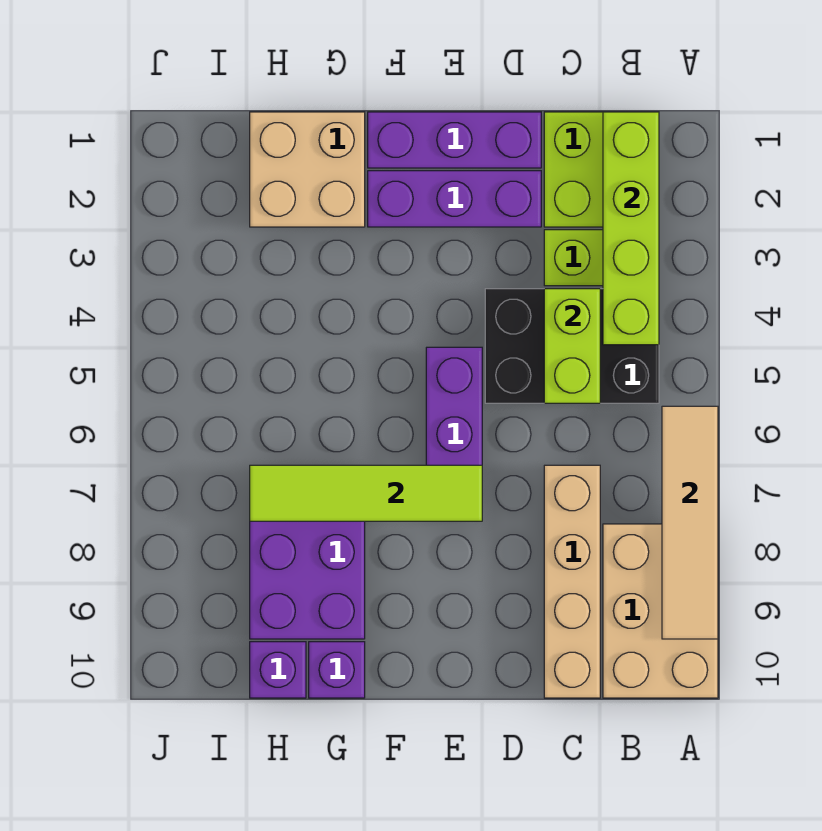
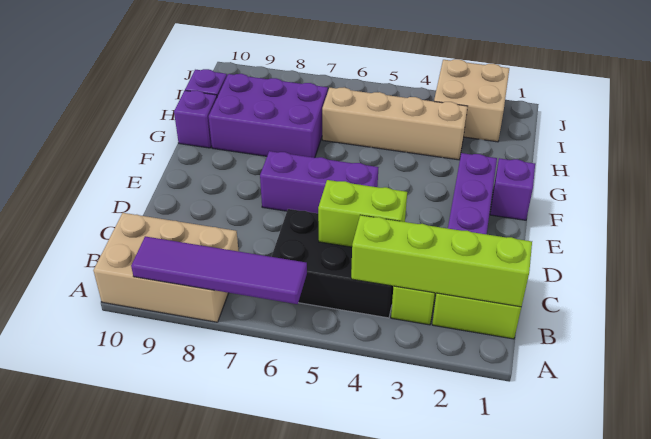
tan 1x4 tile [662,406,718,639] -> purple 1x4 tile [131,236,307,304]
black 2x3 brick [485,289,659,403] -> black 2x3 brick turned to [272,209,393,318]
tan 1x4 brick [544,465,600,698] -> tan 1x4 brick moved to [322,87,468,160]
purple 1x3 brick [368,112,541,168] -> purple 1x1 brick [490,158,535,220]
lime 1x4 tile [250,465,482,521] -> none
tan 2x2 brick [250,112,365,227] -> tan 2x2 brick moved to [434,59,509,142]

